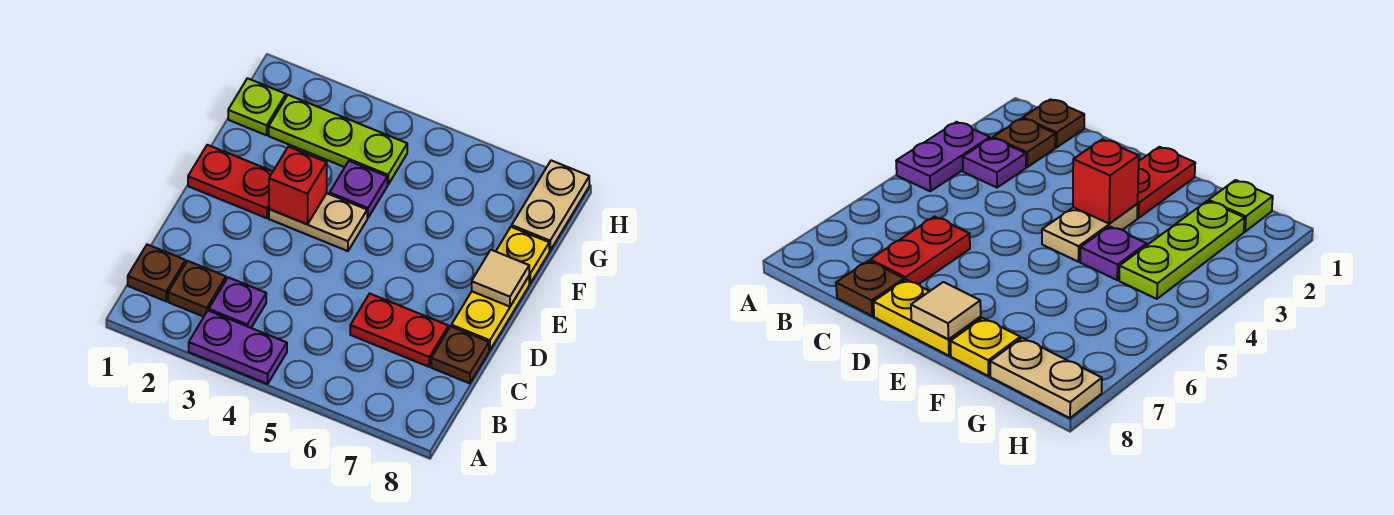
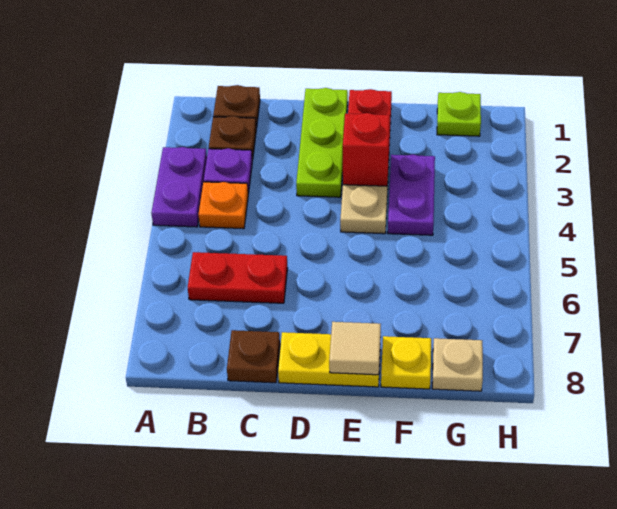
none -> orange 1x1 plate [199,182,248,229]
red 1x2 plate [350,294,449,367] -> red 1x2 plate turned to [188,252,287,303]
purple 1x1 plate [330,161,387,218] -> purple 1x2 plate [388,155,435,235]
lime 1x3 plate [269,95,407,185] -> lime 1x3 plate moved to [296,88,348,197]
tan 1x2 plate [512,160,589,250] -> tan 1x1 plate [432,338,483,391]

